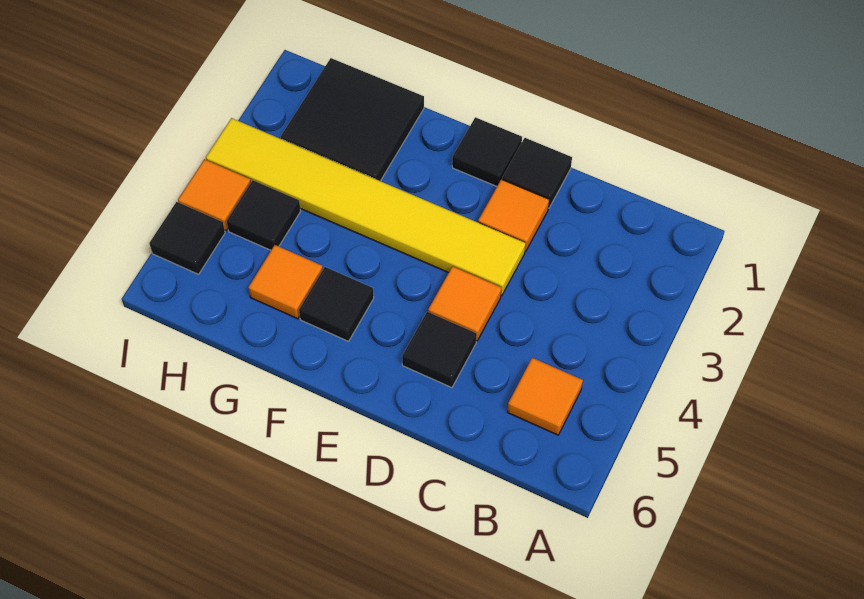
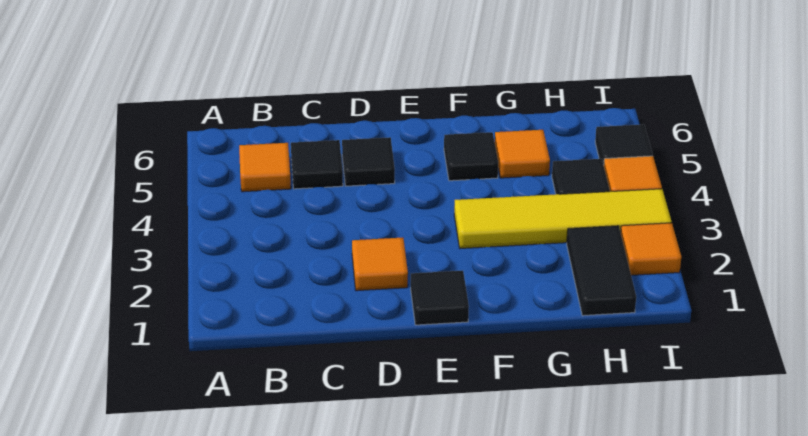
black 1x1 tile [502,138,572,208] -> black 1x1 tile moved to [291,140,343,189]
yellow 1x6 tile [206,118,526,296] -> yellow 1x4 tile [454,189,671,248]
orange 1x1 tile [428,266,501,341] -> orange 1x1 tile moved to [621,223,681,275]
black 2x2 tile [281,58,424,181] -> black 1x2 tile [567,226,636,316]

